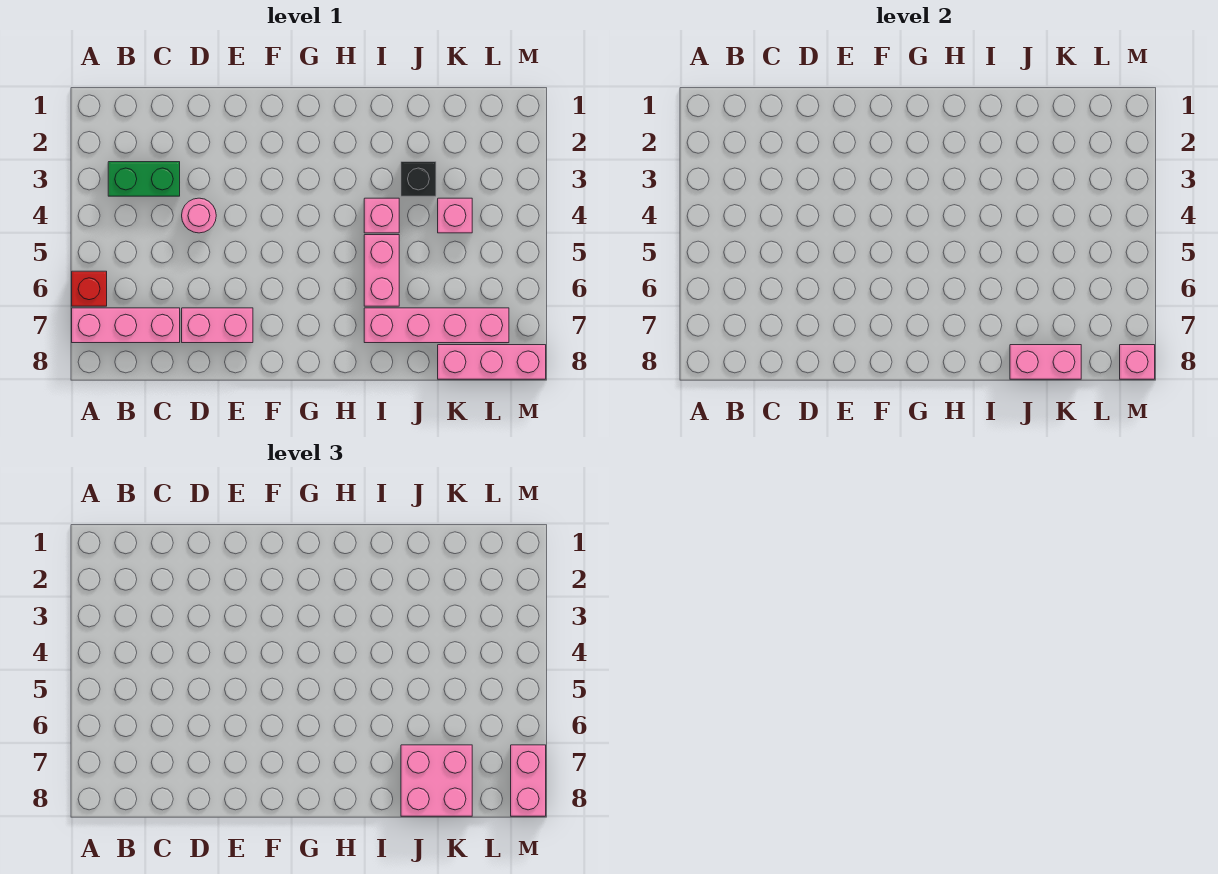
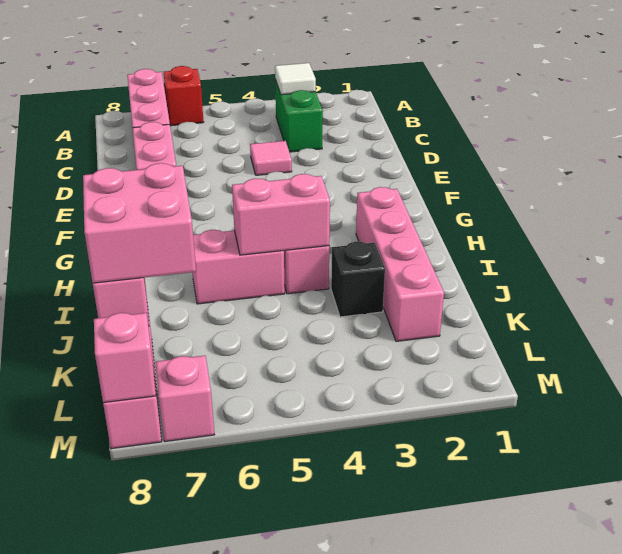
none -> white 1x1 tile [275,63,316,95]
pink 1x1 round brick [182,198,216,233] -> pink 1x1 tile [250,141,292,175]
pink 1x4 brick [364,308,509,343] -> pink 1x4 brick moved to [356,187,444,341]
pink 1x1 brick [438,198,472,233] -> pink 1x1 brick moved to [155,356,214,441]
pink 1x2 brick [511,745,546,816] -> pink 1x2 brick moved to [232,174,330,255]

